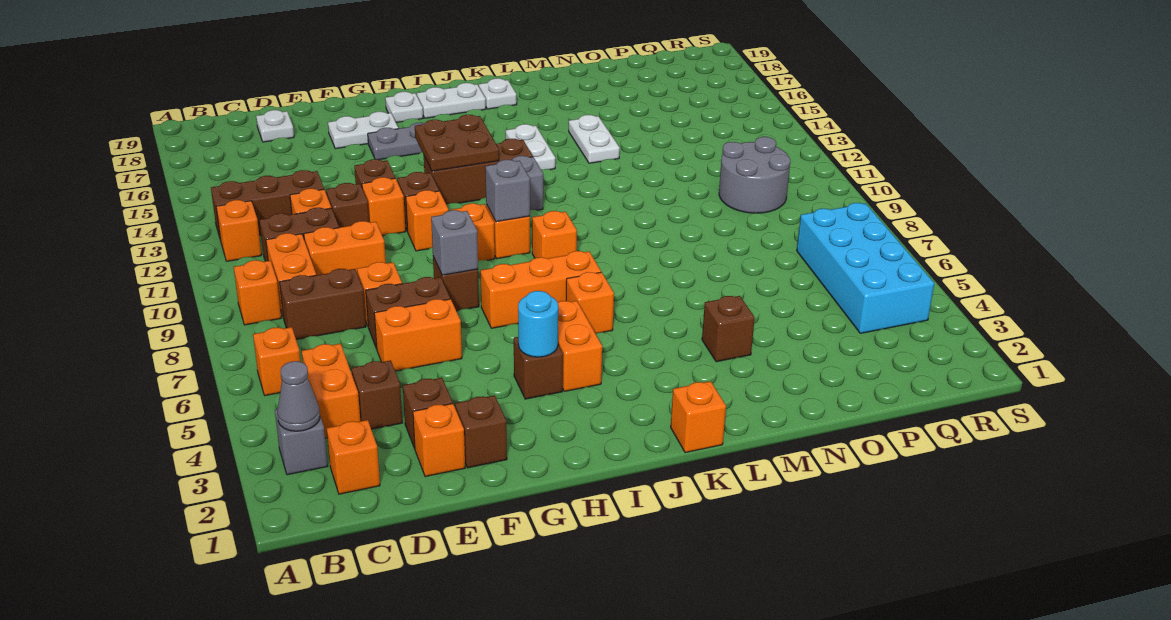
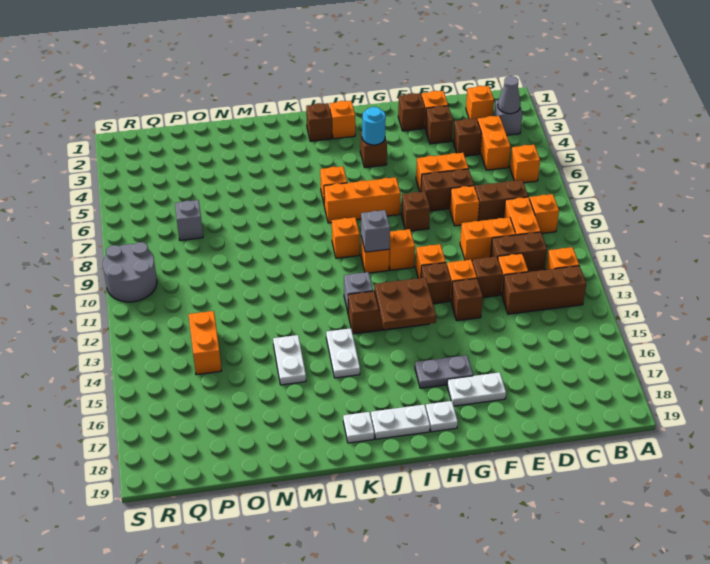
white 1x1 plate [256,110,294,142] -> none
grey 1x1 brick [431,210,478,275] -> grey 1x1 brick moved to [175,200,203,240]
orange 1x2 brick [558,301,602,391] -> orange 1x2 brick moved to [188,311,221,375]
orange 1x1 brick [671,381,726,453] -> orange 1x1 brick moved to [329,101,355,139]
brown 1x1 brick [702,296,755,362] -> brown 1x1 brick moved to [306,103,332,141]
grey 2x2 round brick [719,137,790,213] -> grey 2x2 round brick moved to [103,242,157,302]
cyan 2x4 brick [797,203,934,333] -> none

